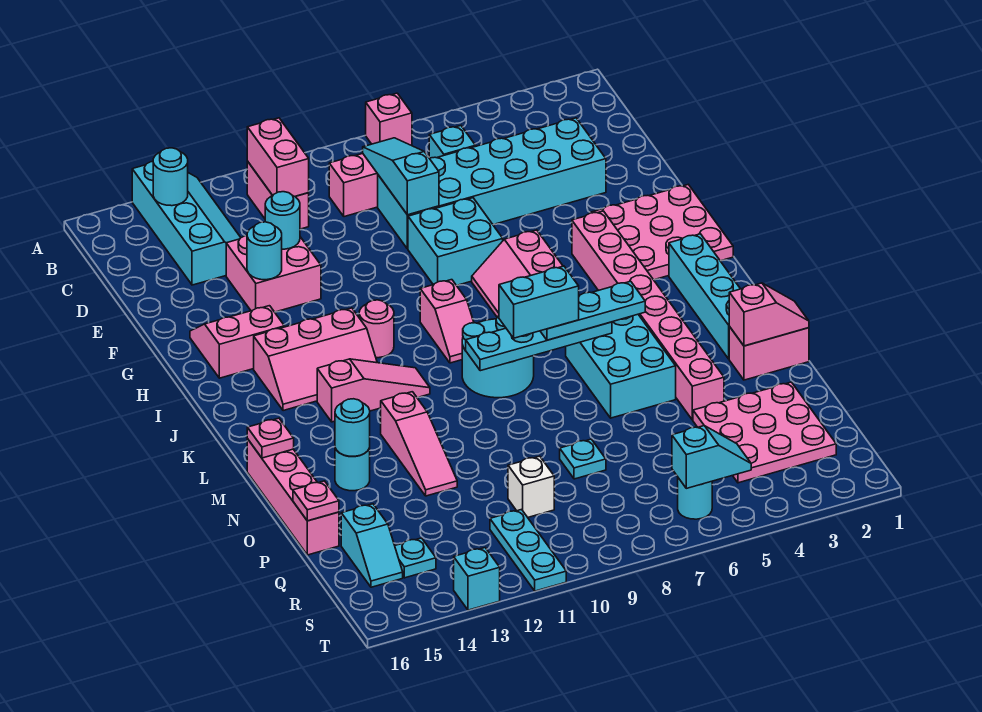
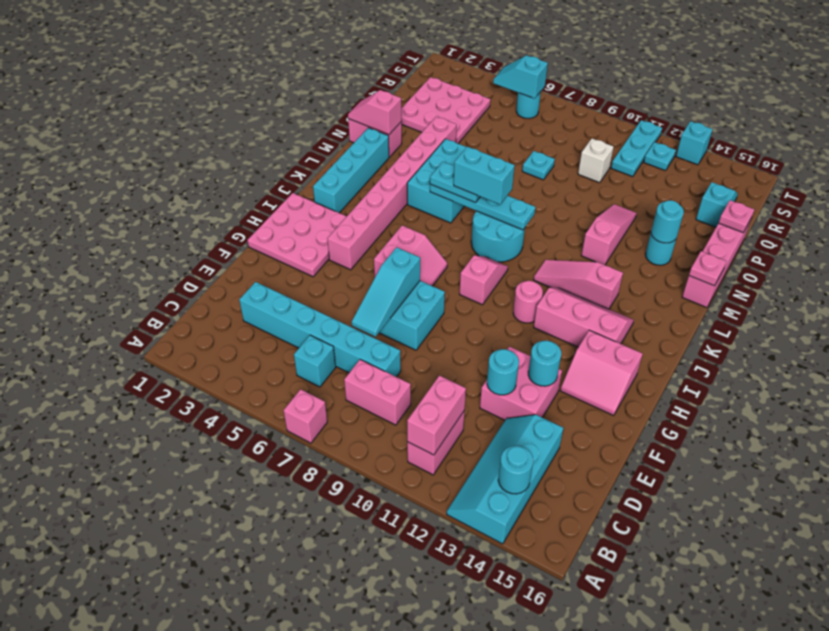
cyan 1x3 slope [363,138,439,215] -> cyan 1x3 slope moved to [352,247,420,337]
cyan 2x6 brick [378,118,606,249] -> cyan 1x6 brick [239,282,401,377]
cyan 1x3 plate [540,281,645,340] -> cyan 1x2 plate [430,162,480,202]
cyan 1x1 plate [395,538,436,578] -> cyan 1x1 plate moved to [644,142,676,171]

